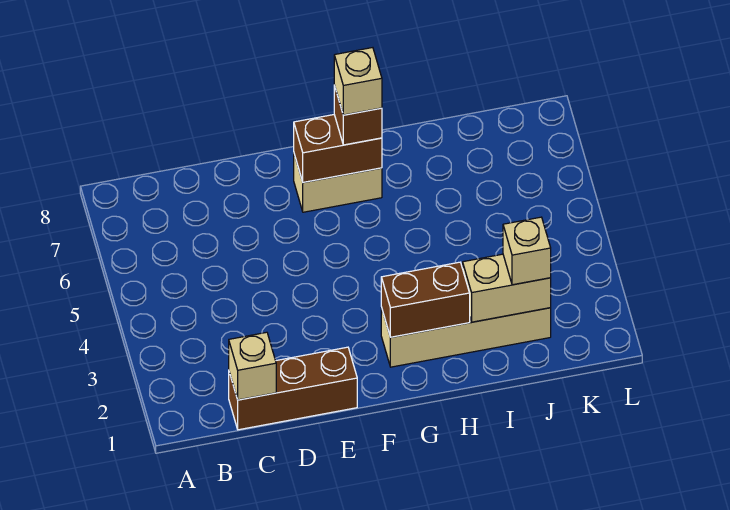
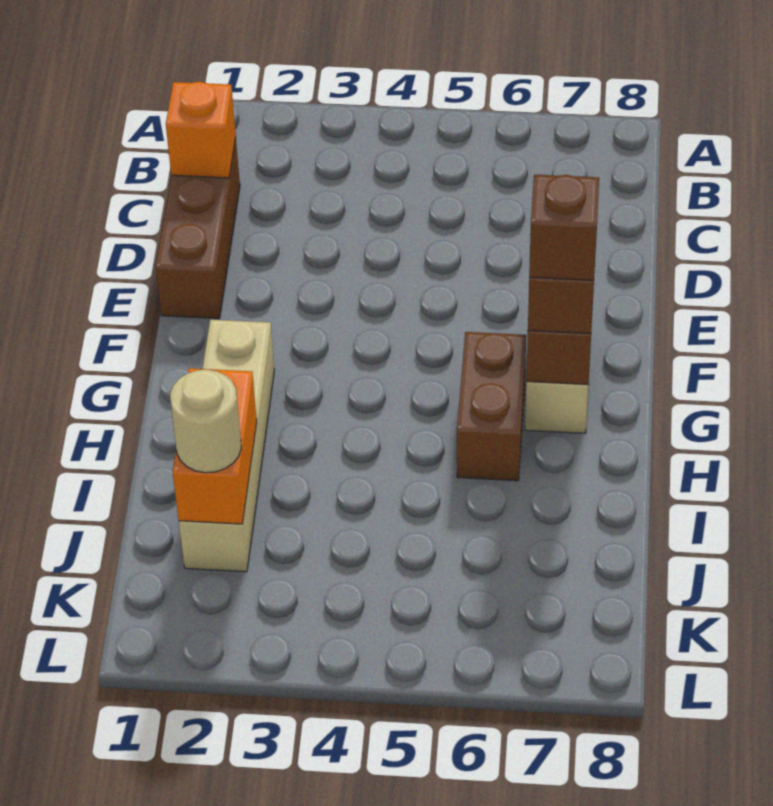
tan 1x1 brick [229,332,276,400] -> orange 1x1 brick [166,82,236,178]
brown 1x2 brick [381,262,470,337] -> brown 1x2 brick moved to [457,332,526,481]
tan 1x1 brick [334,48,382,115] -> brown 1x1 brick [529,175,599,280]
tan 1x2 brick [463,254,551,322] -> orange 1x2 brick [173,368,257,524]
tan 1x1 brick [503,217,551,285] -> tan 1x1 round brick [170,370,241,473]

